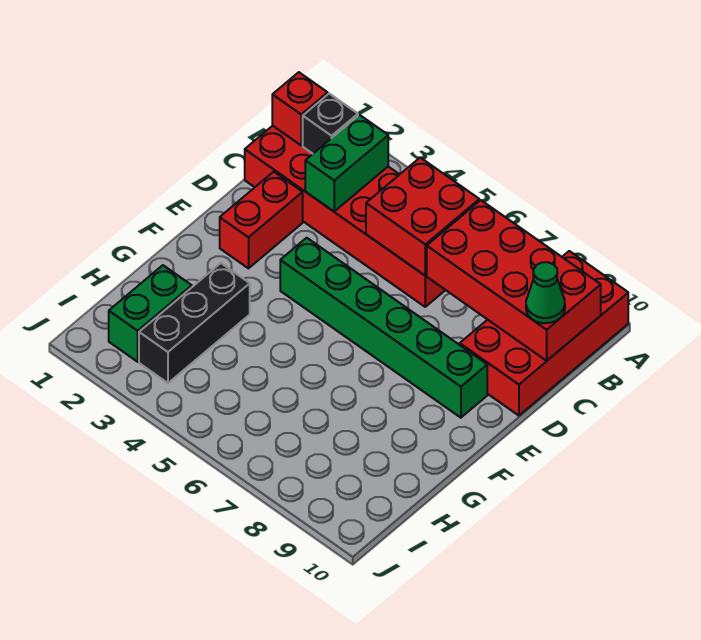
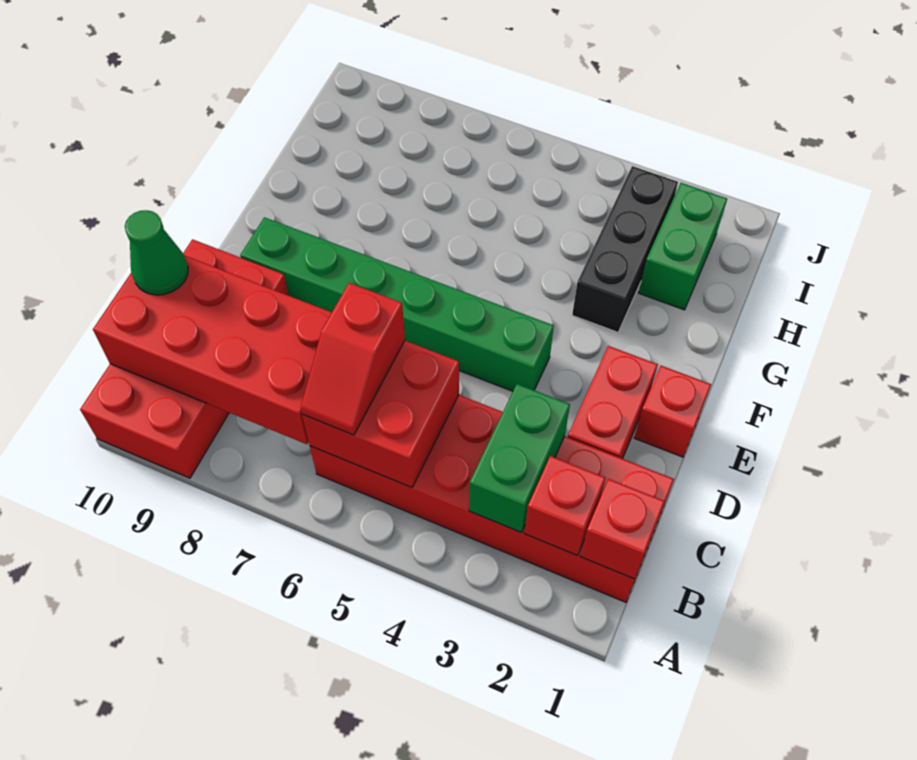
black 1x1 brick [303,94,358,154] -> red 1x1 brick [524,456,605,555]
none -> red 1x2 slope [300,283,405,435]
none -> red 1x1 brick [634,366,711,457]

